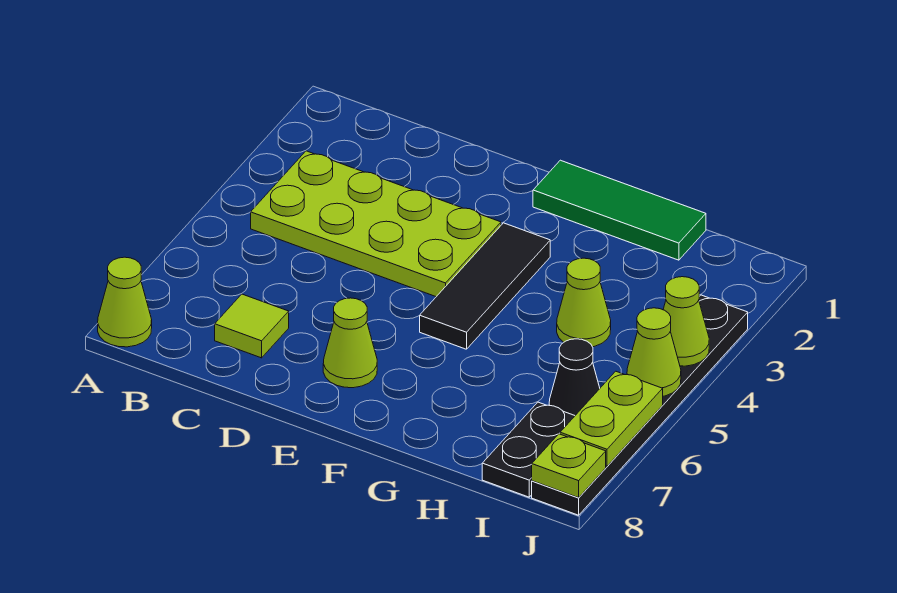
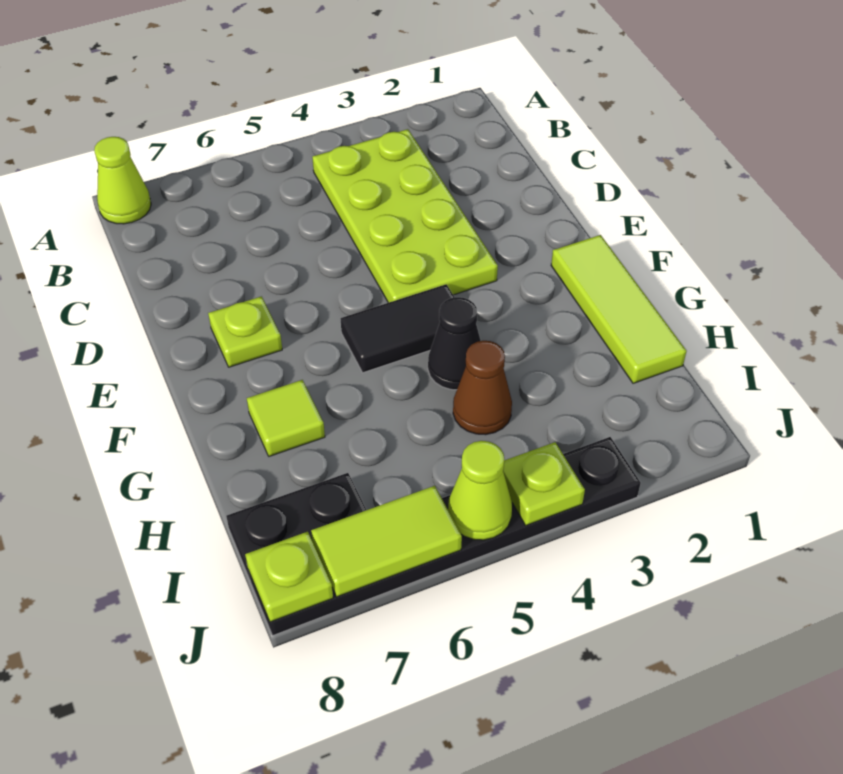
lime 1x1 tile [215,294,289,358] -> lime 1x1 tile moved to [247,380,325,456]
lime 1x1 cone [323,298,377,388] -> lime 1x1 plate [208,296,282,367]
green 1x3 tile [533,160,706,260] -> lime 1x3 tile [551,235,687,383]
black 1x3 tile [420,223,550,349] -> black 1x2 tile [341,284,455,373]
lime 1x1 cone [557,258,611,347] -> brown 1x1 cone [453,341,512,435]
black 1x1 cone [549,339,600,415] -> black 1x1 cone moved to [428,297,481,390]
lime 1x1 cone [663,277,709,366] -> lime 1x1 plate [503,442,585,525]
lime 1x2 plate [560,371,663,466] -> lime 1x2 tile [311,486,462,597]

